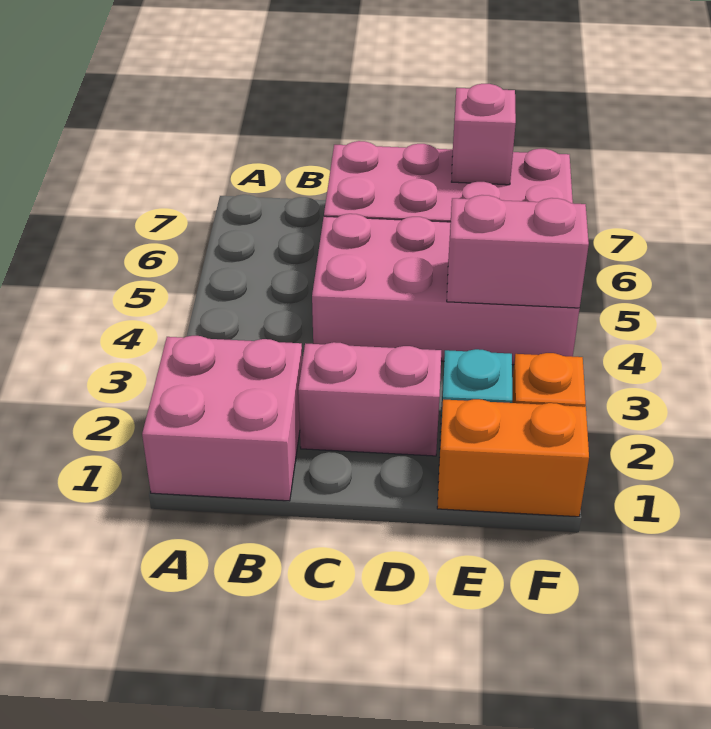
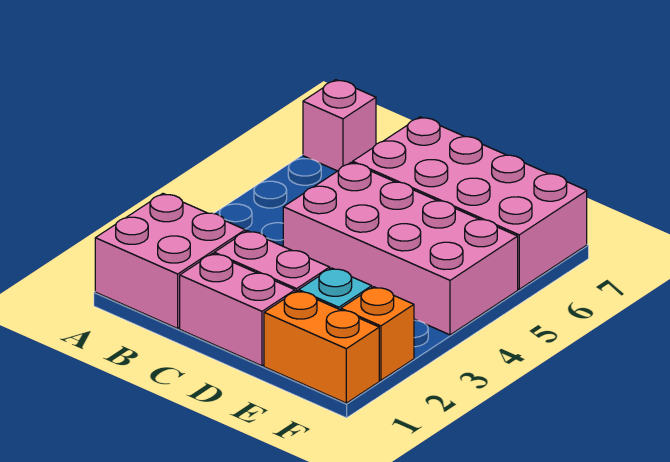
pink 1x2 brick [447,195,589,308] -> pink 1x2 brick moved to [180,253,295,366]
pink 1x1 brick [452,84,516,185] -> pink 1x1 brick moved to [303,80,376,171]

